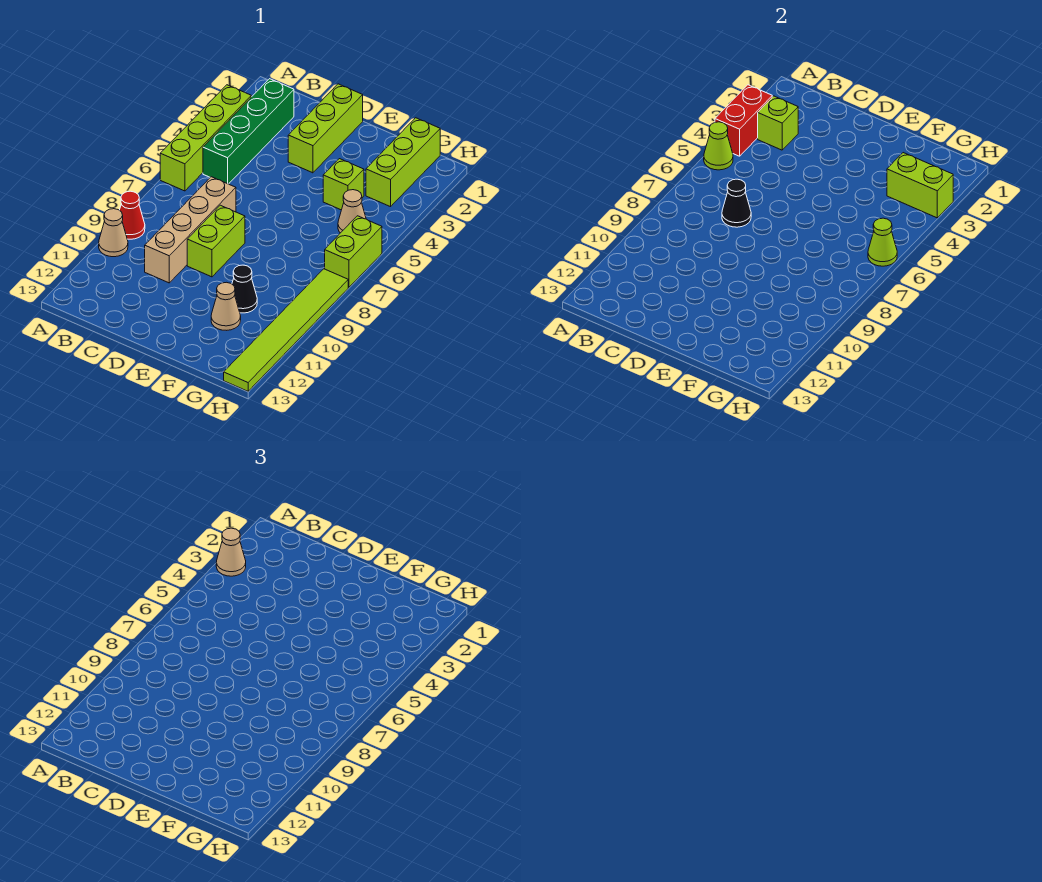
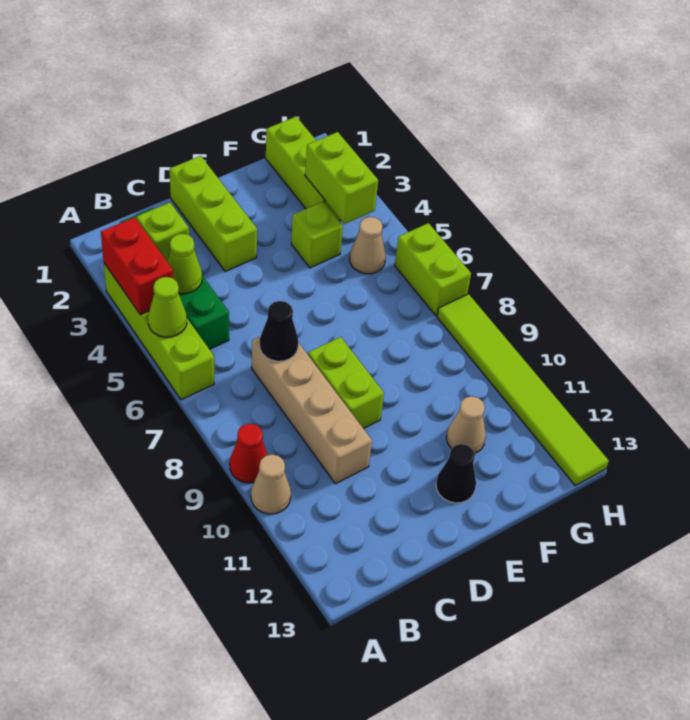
tan 1x1 cone [216,528,246,576] -> none
black 1x1 cone [232,265,257,313] -> black 1x1 cone moved to [436,444,476,503]
lime 1x2 brick [887,153,953,218] -> lime 1x2 brick turned to [305,132,378,224]
lime 1x1 cone [868,218,897,266] -> lime 1x1 cone moved to [167,234,202,294]

